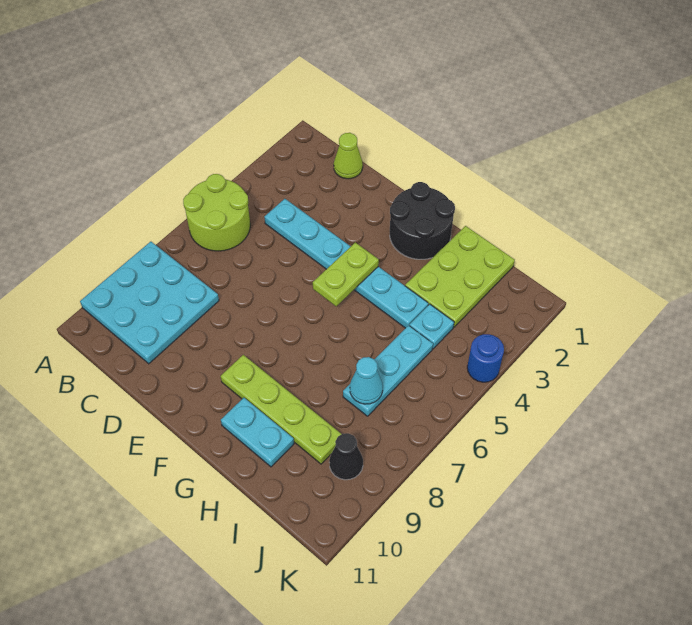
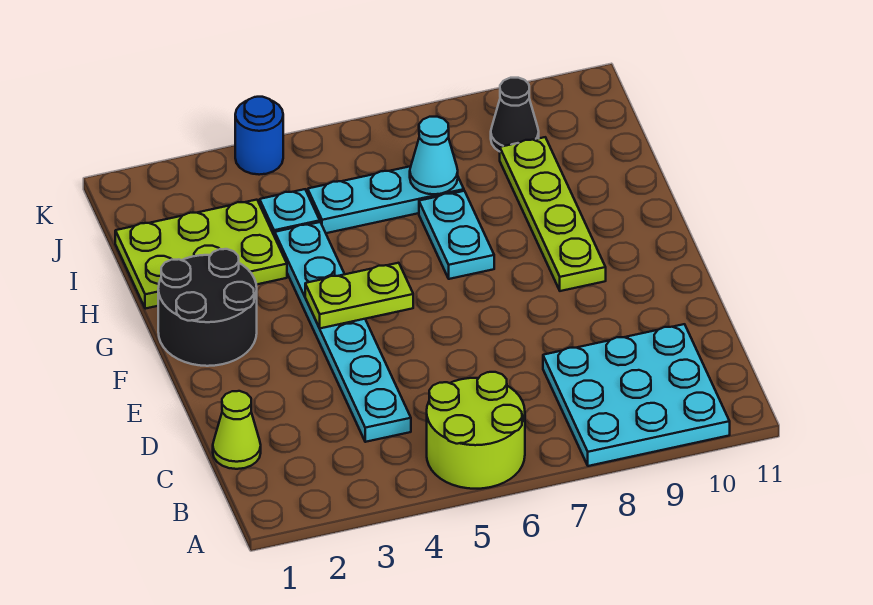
cyan 1x2 plate [221,398,294,467] -> cyan 1x2 plate moved to [419,191,494,279]

